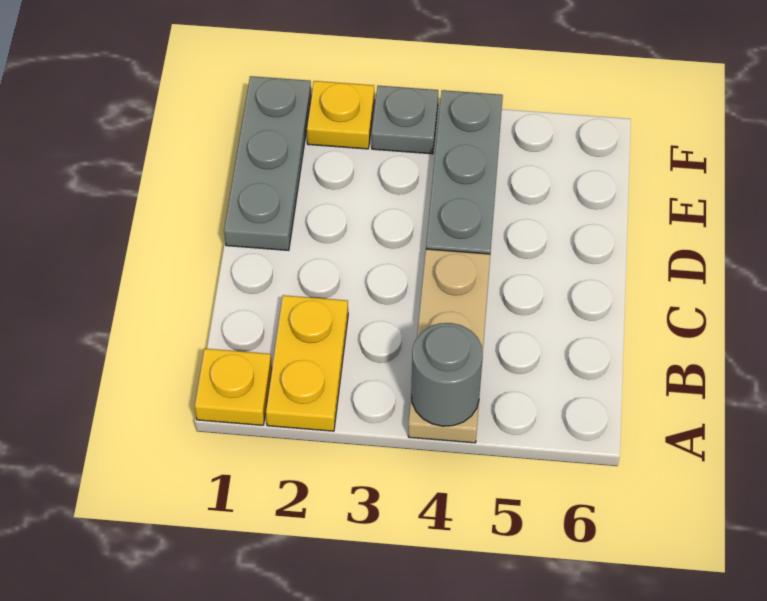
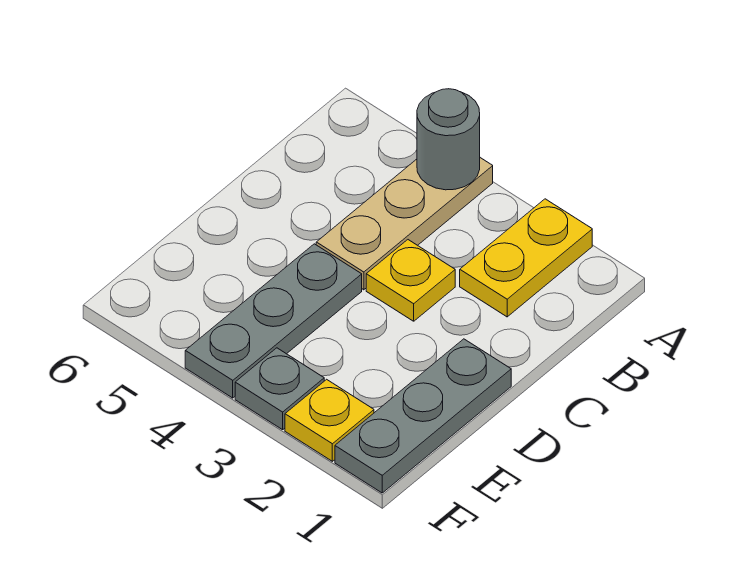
yellow 1x1 plate [195,349,272,425] -> yellow 1x1 plate moved to [366,240,455,321]

